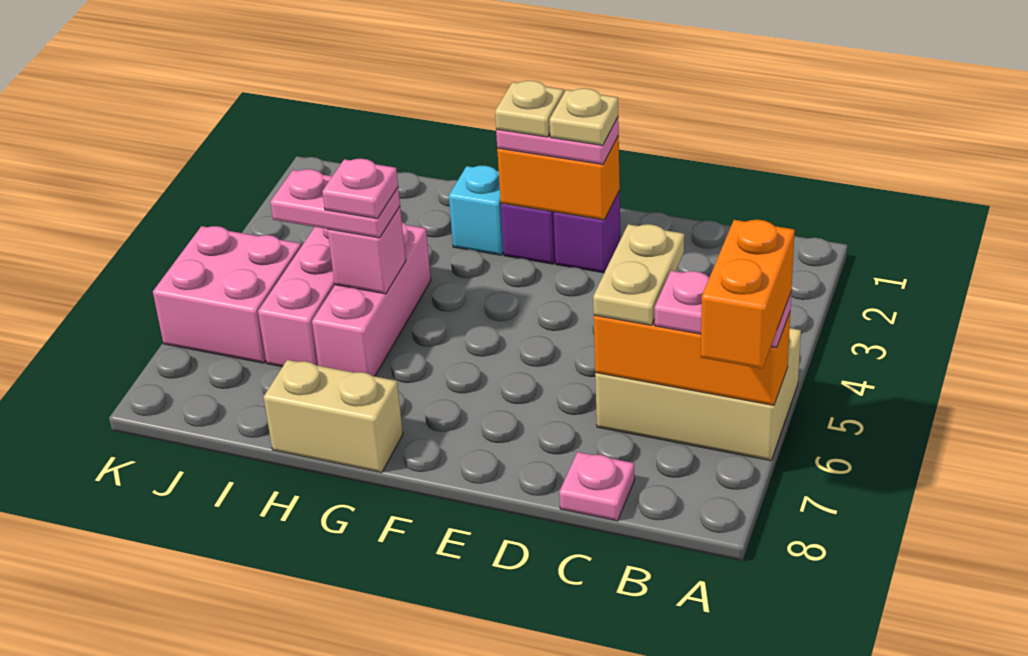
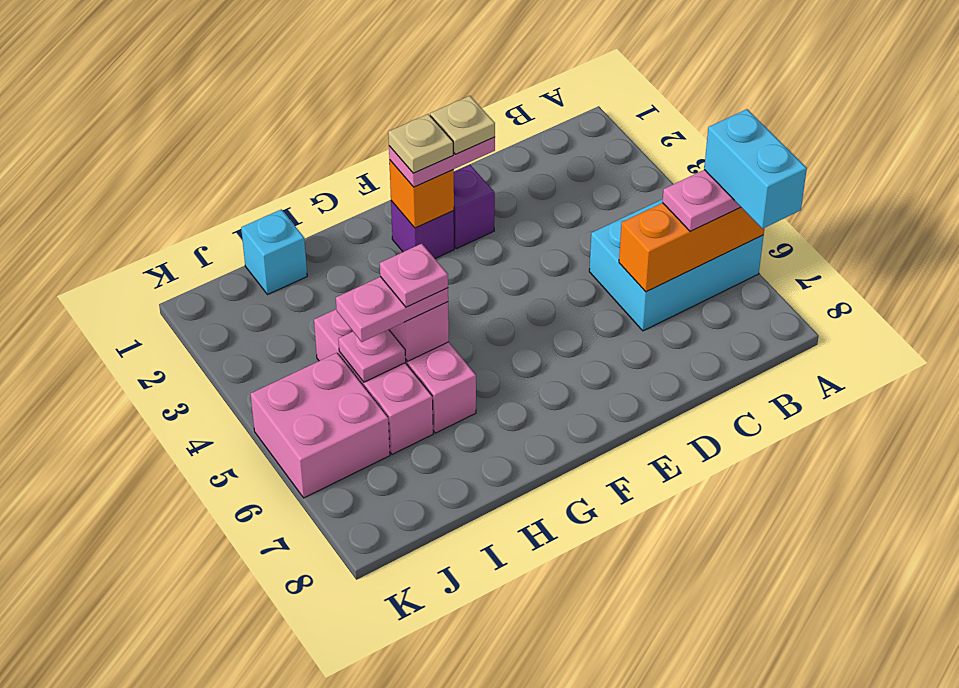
tan 2x3 brick [595,328,801,461] -> cyan 2x3 brick [589,199,764,331]
orange 1x2 brick [701,220,795,369] -> cyan 1x2 brick [704,109,807,229]
tan 1x2 plate [593,224,684,325] -> none
pink 1x1 plate [559,452,635,521] -> pink 1x1 plate moved to [338,330,406,382]
orange 1x2 brick [497,136,620,220] -> orange 1x1 brick [389,160,454,228]
cyan 1x1 brick [449,166,504,255] -> cyan 1x1 brick moved to [241,209,307,295]
tan 1x2 brick [264,360,403,473] -> none

